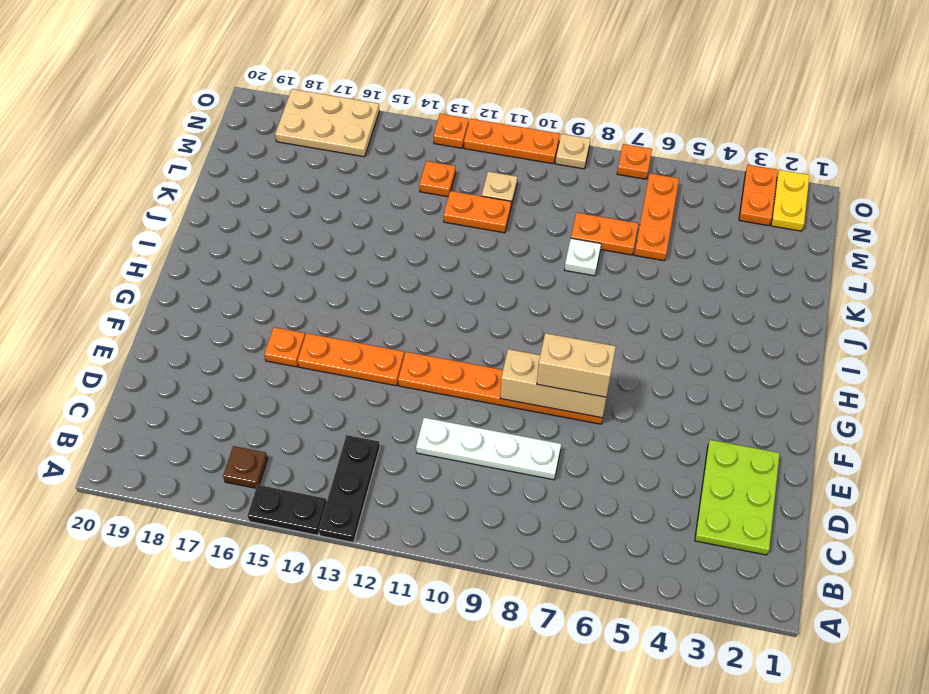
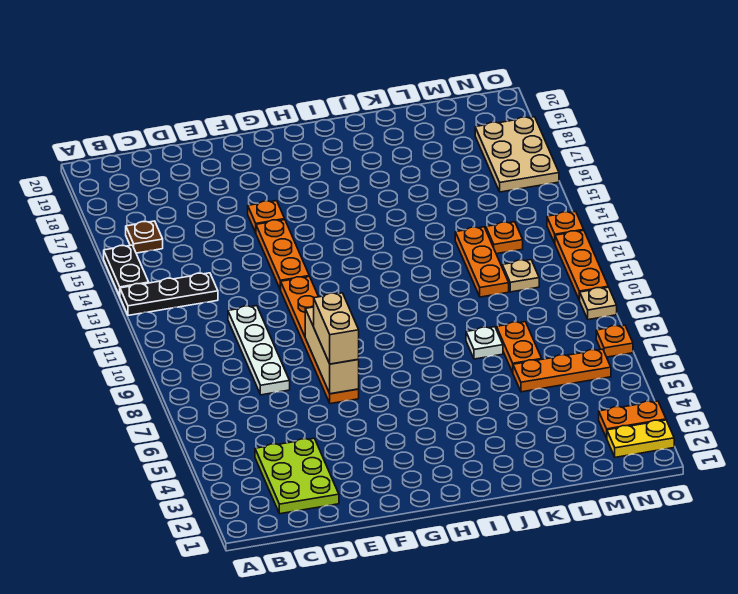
lime 2x3 plate [695,440,780,555] -> lime 2x3 plate turned to [255,438,339,514]
orange 1x2 plate [444,191,511,233] -> orange 1x3 plate [455,227,509,297]

